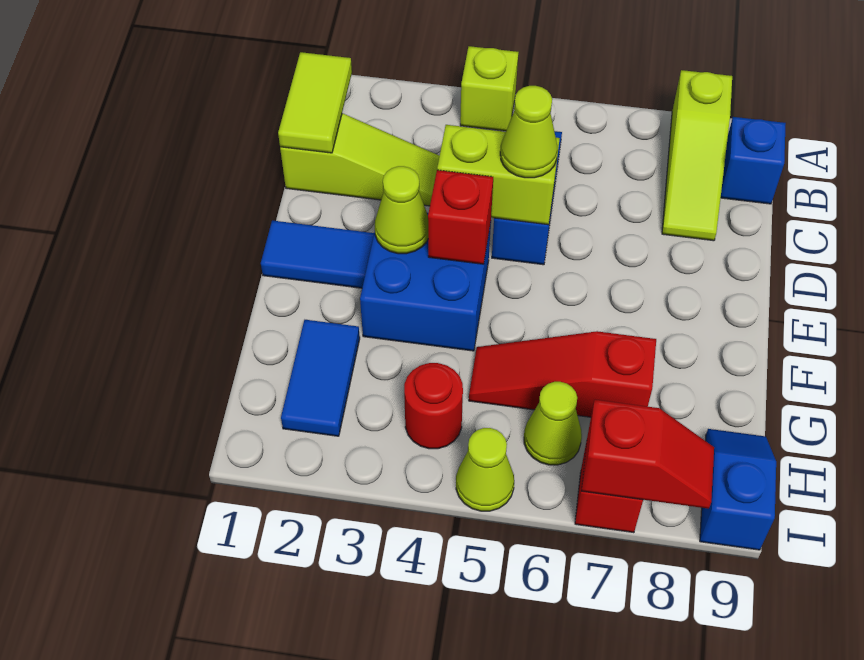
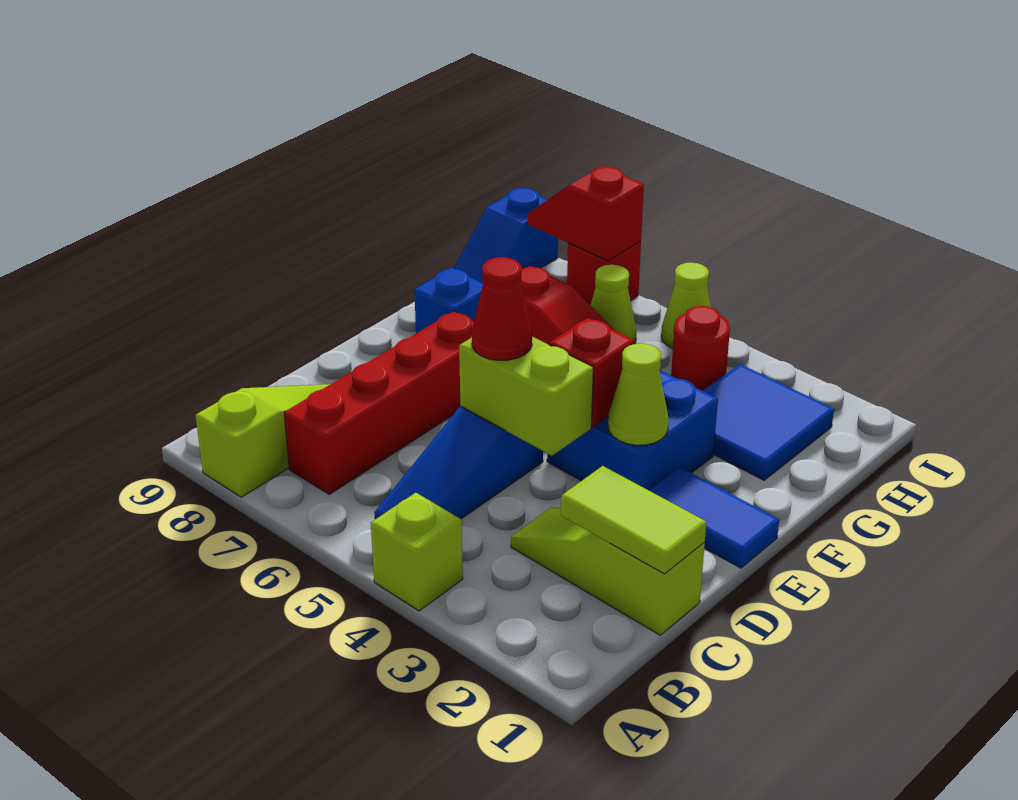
lime 1x2 tile [278,52,352,153] -> lime 1x2 tile turned to [561,466,706,574]
none -> red 1x4 brick [284,311,474,494]
blue 1x1 brick [721,117,786,204] -> blue 1x1 brick moved to [414,268,483,333]
lime 1x1 cone [500,86,558,178] -> red 1x1 cone [472,257,532,360]
blue 1x2 tile [281,320,360,436] -> blue 2x2 tile [703,364,834,480]

